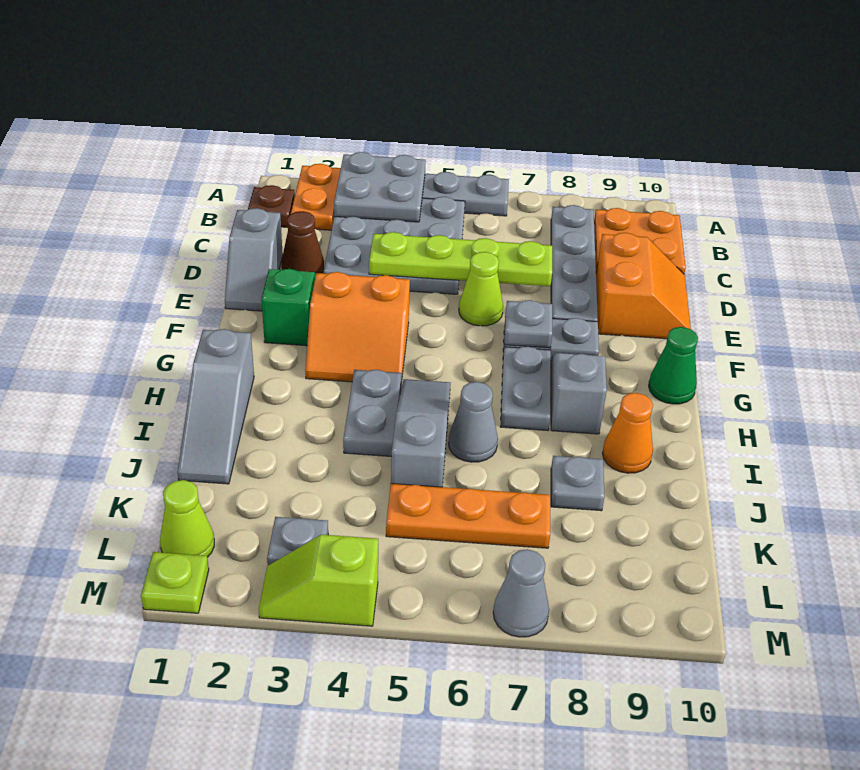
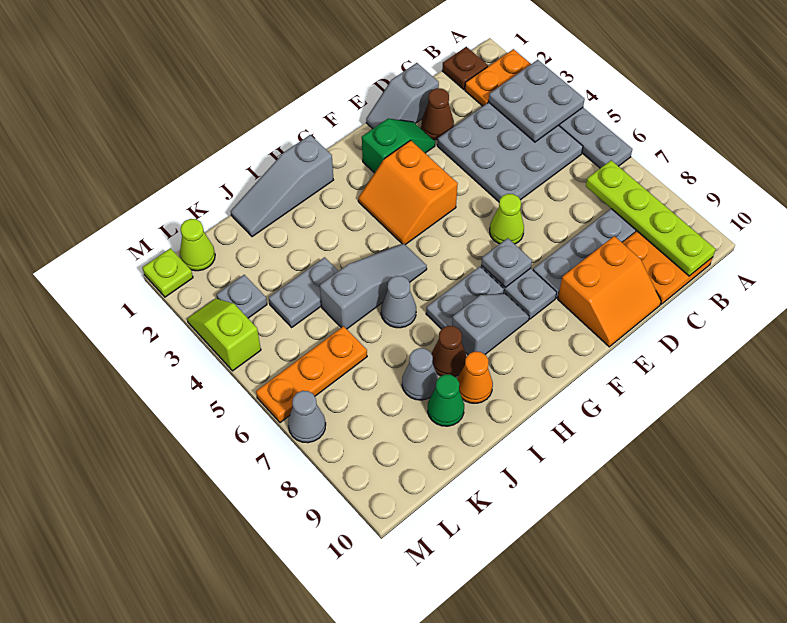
lime 1x4 plate [369,232,552,286] -> lime 1x4 plate moved to [586,160,716,276]
green 1x1 cone [649,327,698,404] -> green 1x1 cone moved to [428,374,464,426]
grey 1x2 plate [343,370,401,457] -> grey 1x2 plate moved to [269,257,338,327]
none -> brown 1x1 cone [432,326,467,377]
grey 1x1 plate [551,456,605,511] -> grey 1x1 cone [402,348,438,400]
orange 1x3 plate [386,484,550,548] -> orange 1x3 plate turned to [256,326,367,423]

